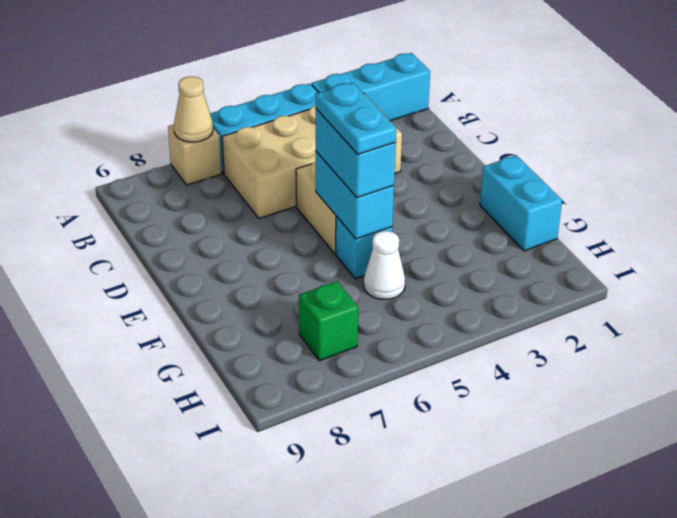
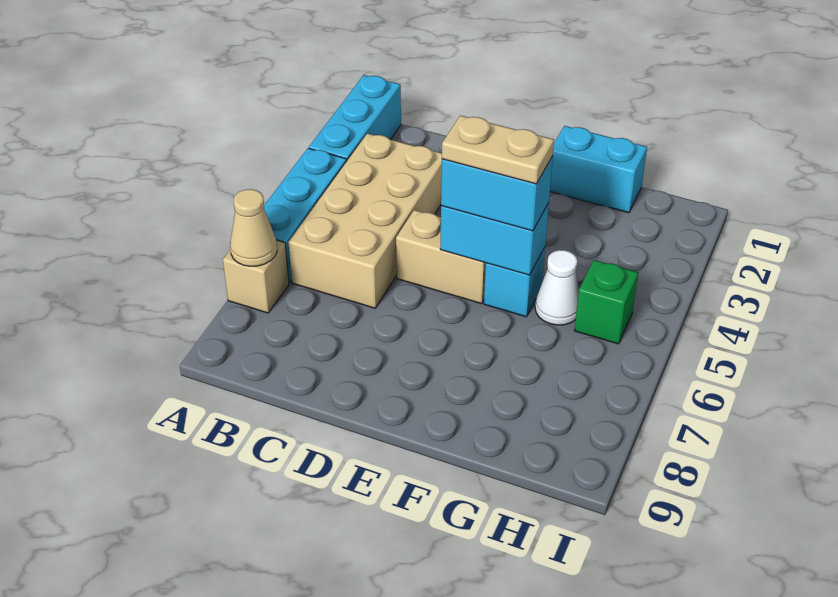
cyan 1x2 plate [316,83,396,154] -> tan 1x2 plate [442,115,554,184]
green 1x1 brick [299,281,358,361] -> green 1x1 brick moved to [574,260,638,344]

